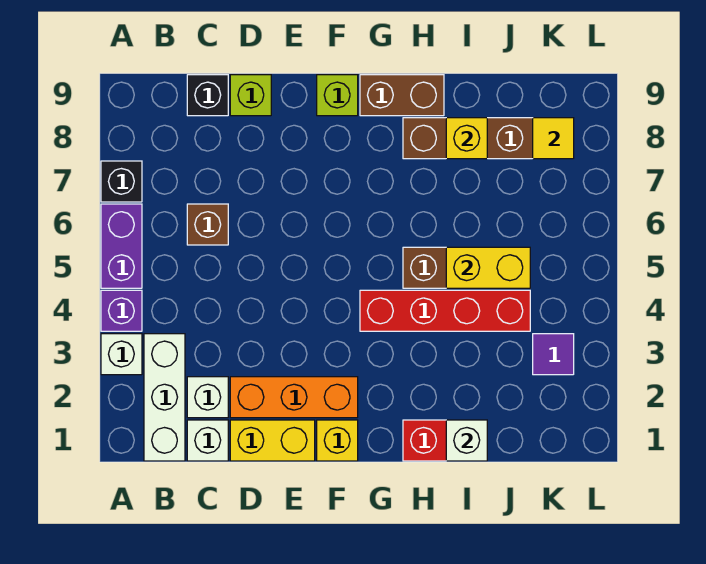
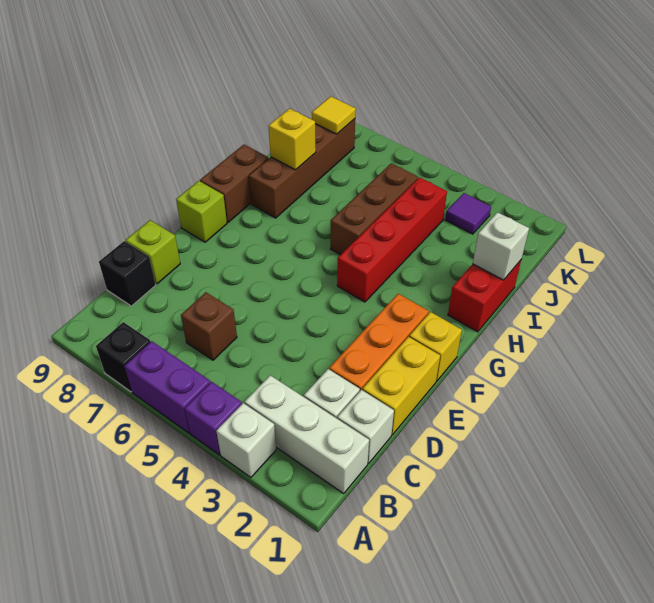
yellow 1x2 brick [446,247,530,288] -> none

